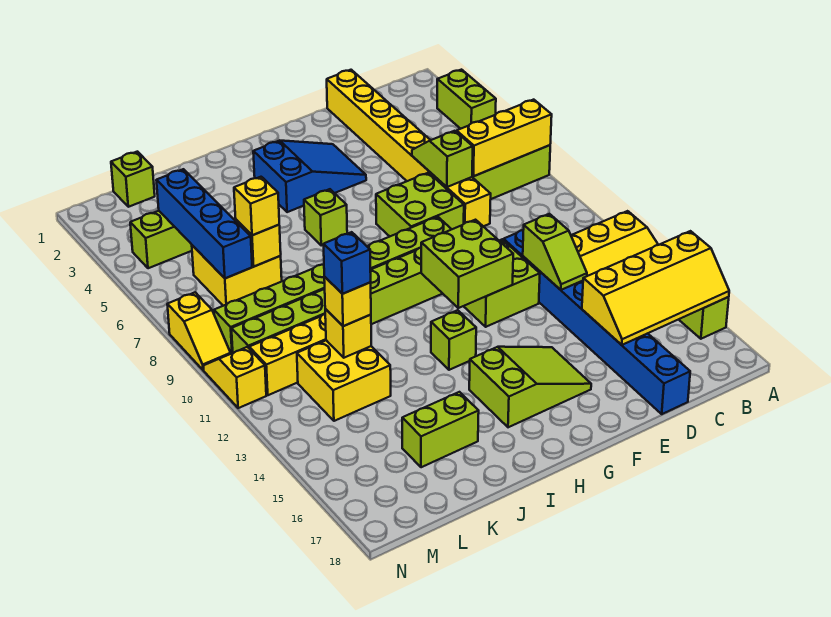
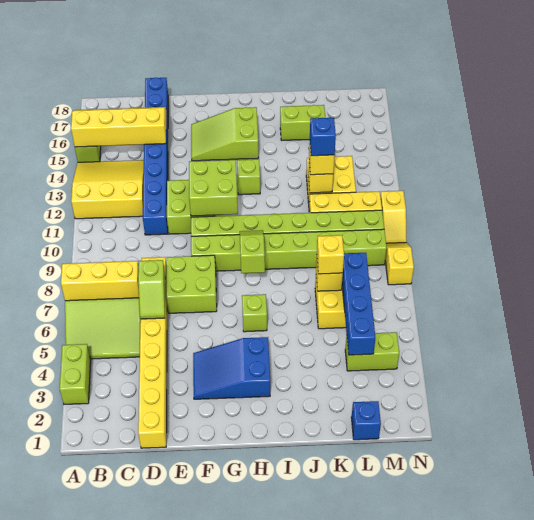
lime 1x2 slope [523,214,587,290] -> lime 1x2 slope moved to [240,230,265,273]
lime 1x1 brick [111,152,155,207] -> blue 1x1 brick [351,401,381,440]

